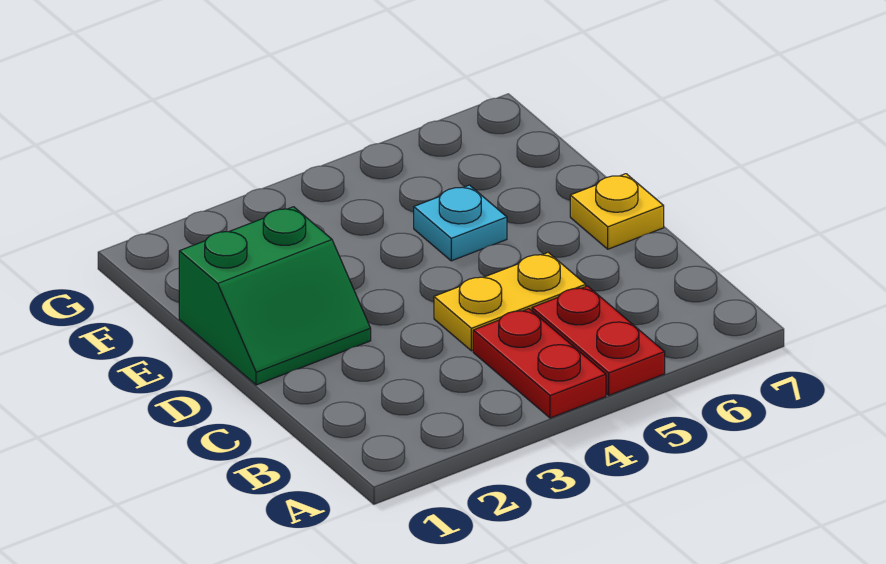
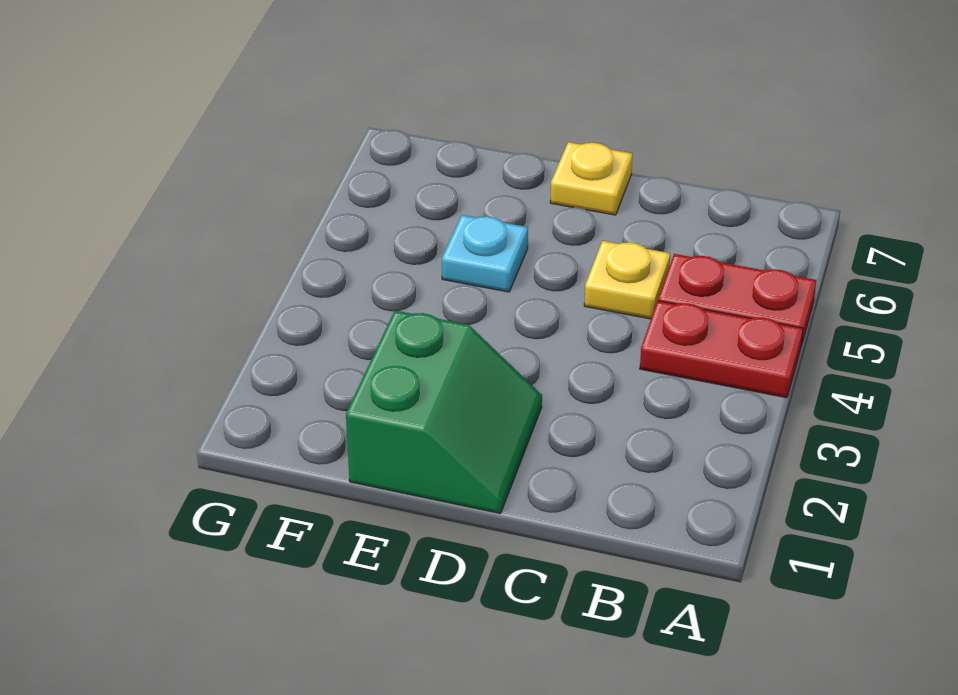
yellow 1x2 plate [434,253,586,351] -> yellow 1x1 plate [584,241,670,319]

